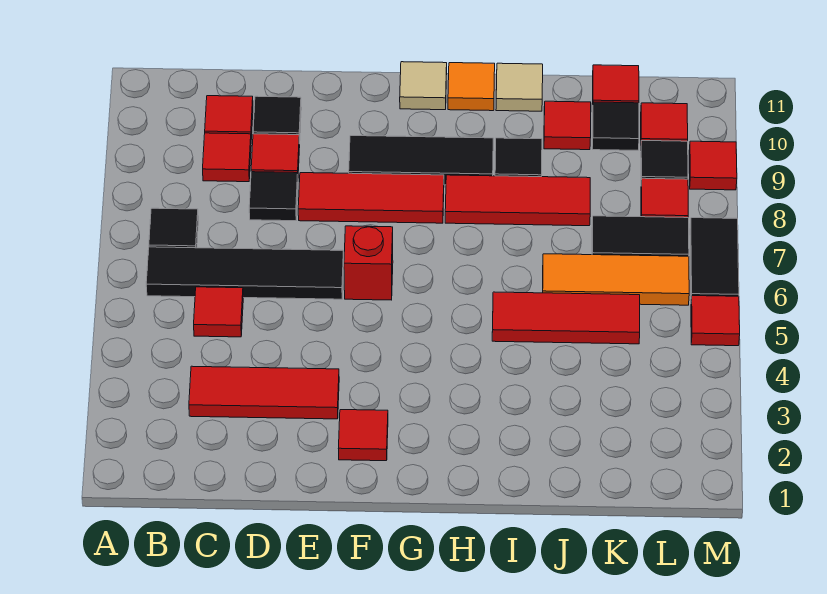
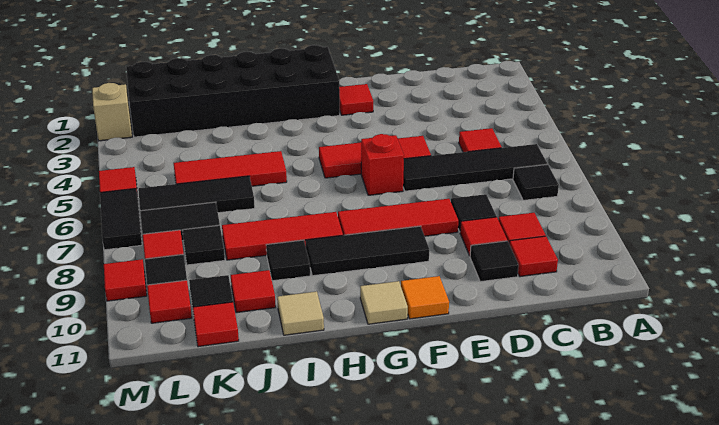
red 1x3 tile [189,366,339,419] -> red 1x3 tile moved to [319,136,431,178]
none -> black 2x6 brick [126,45,340,137]
orange 1x1 tile [448,63,495,111] -> orange 1x1 tile moved to [401,276,449,319]
orange 1x3 tile [543,254,689,305] -> black 1x3 tile [138,176,255,213]
none -> black 1x1 tile [182,225,225,265]
none -> tan 1x1 brick [92,83,132,141]

